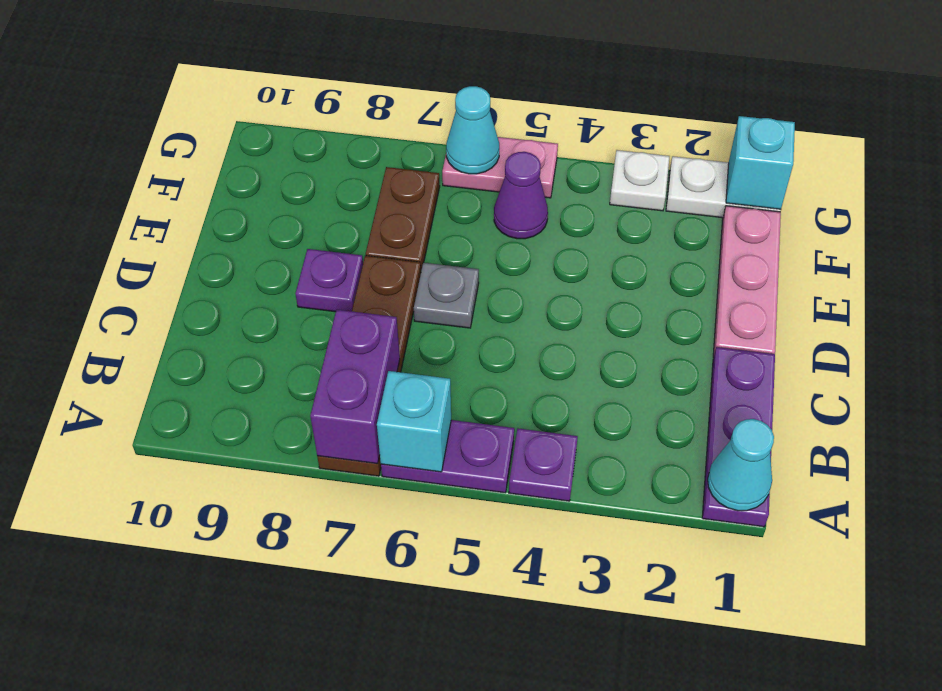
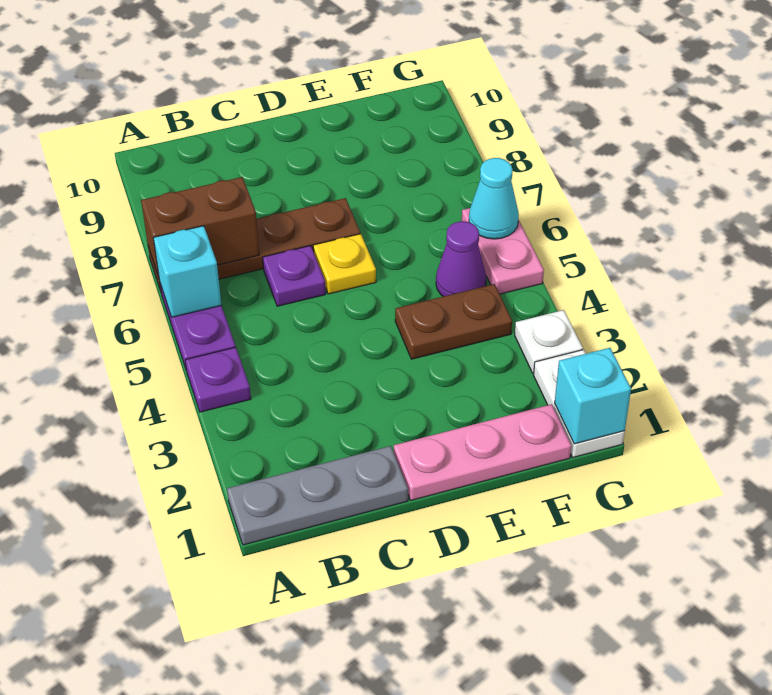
purple 1x3 plate [702,347,775,527] -> grey 1x3 plate [227,446,408,545]
cyan 1x1 cone [708,419,774,511] -> none
purple 1x2 brick [310,310,400,464] -> brown 1x2 brick [141,177,259,277]
grey 1x1 plate [414,263,479,328] -> yellow 1x1 plate [313,234,376,294]
purple 1x1 plate [295,249,363,312] -> purple 1x1 plate moved to [263,246,326,306]
brown 1x2 plate [366,167,440,270] -> brown 1x2 plate moved to [395,284,512,359]

